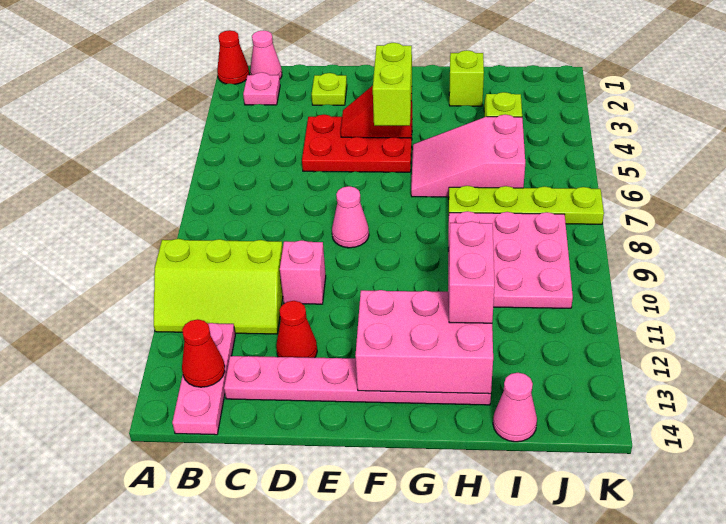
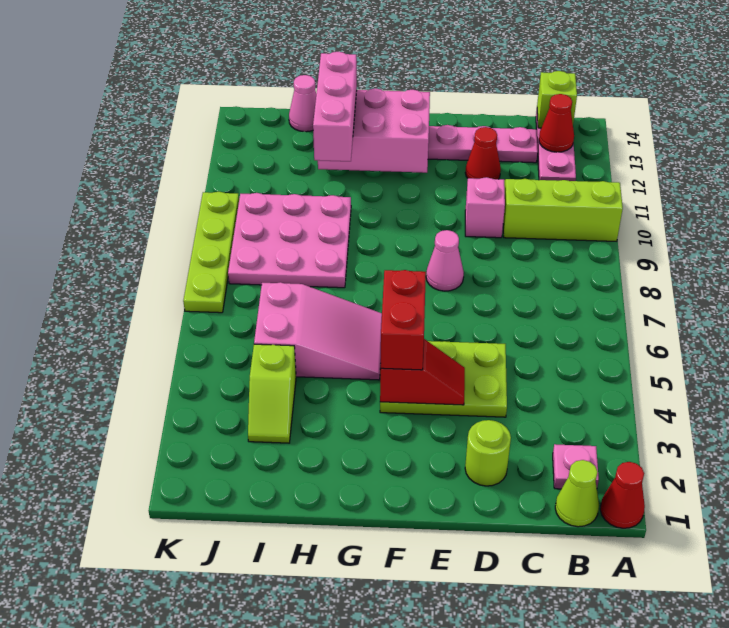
pink 1x1 cone [250,30,282,79] -> lime 1x1 cone [555,460,599,527]
lime 1x1 plate [312,73,347,105] -> lime 1x1 round brick [465,420,511,486]
red 2x3 plate [302,115,412,172] -> lime 2x3 plate [380,341,507,417]
lime 1x2 brick [373,43,412,126] -> red 1x2 brick [380,270,426,370]
lime 1x1 brick [449,50,484,106] -> lime 1x1 brick moved to [537,71,577,128]
lime 1x4 plate [449,186,604,224] -> lime 1x4 plate turned to [183,192,239,313]
pink 1x2 brick [449,221,495,323] -> pink 1x3 brick [313,52,357,161]

